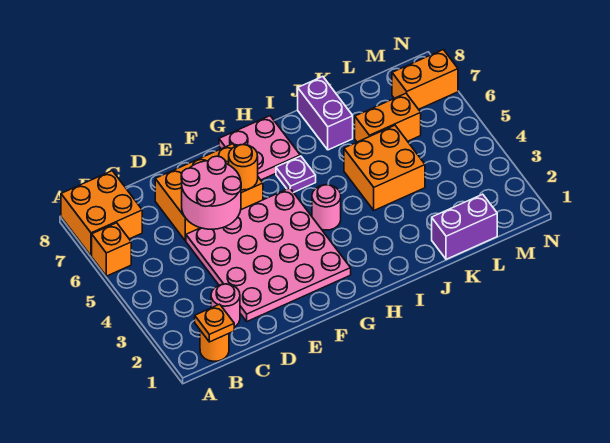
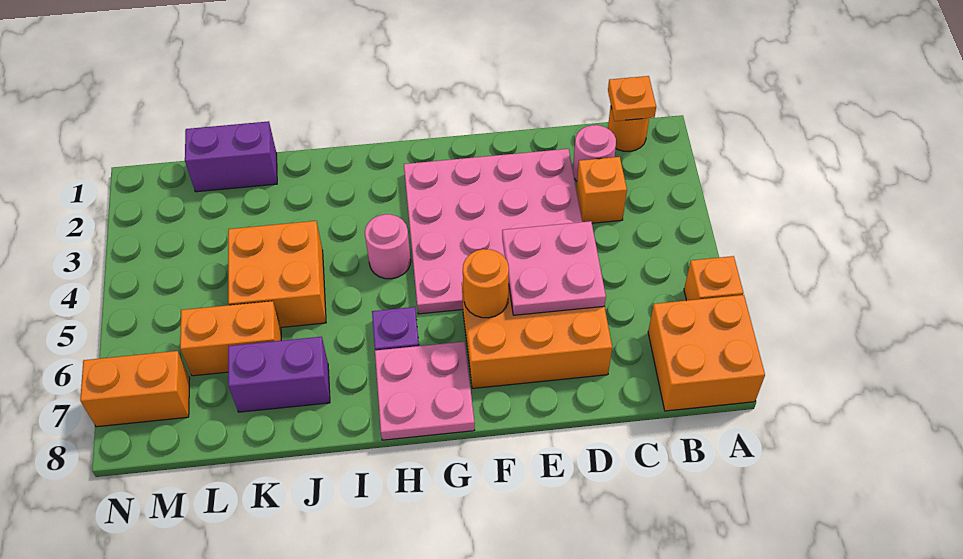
none -> orange 1x1 brick [576,157,627,223]
pink 2x2 round brick [181,156,241,229] -> pink 2x2 plate [502,221,606,315]
purple 1x2 brick [298,76,353,150] -> purple 1x2 brick turned to [228,337,330,412]

